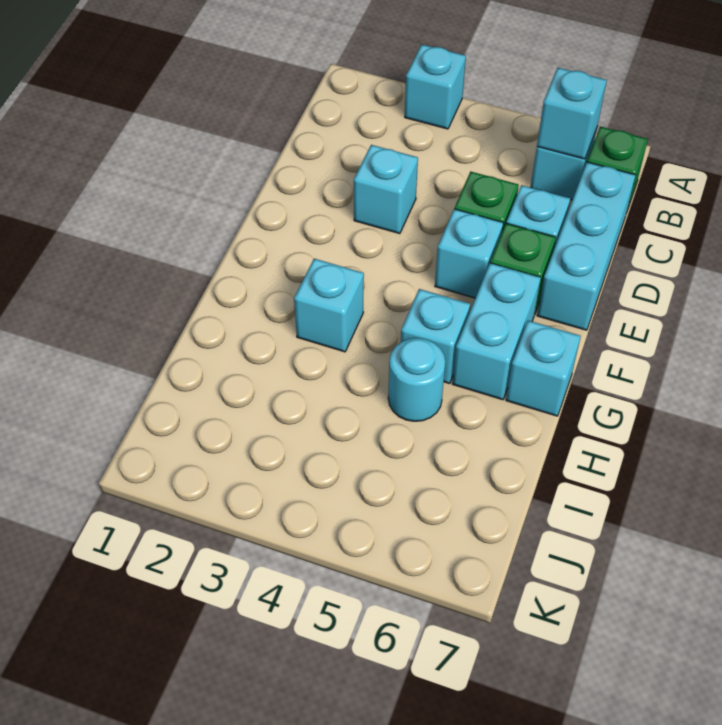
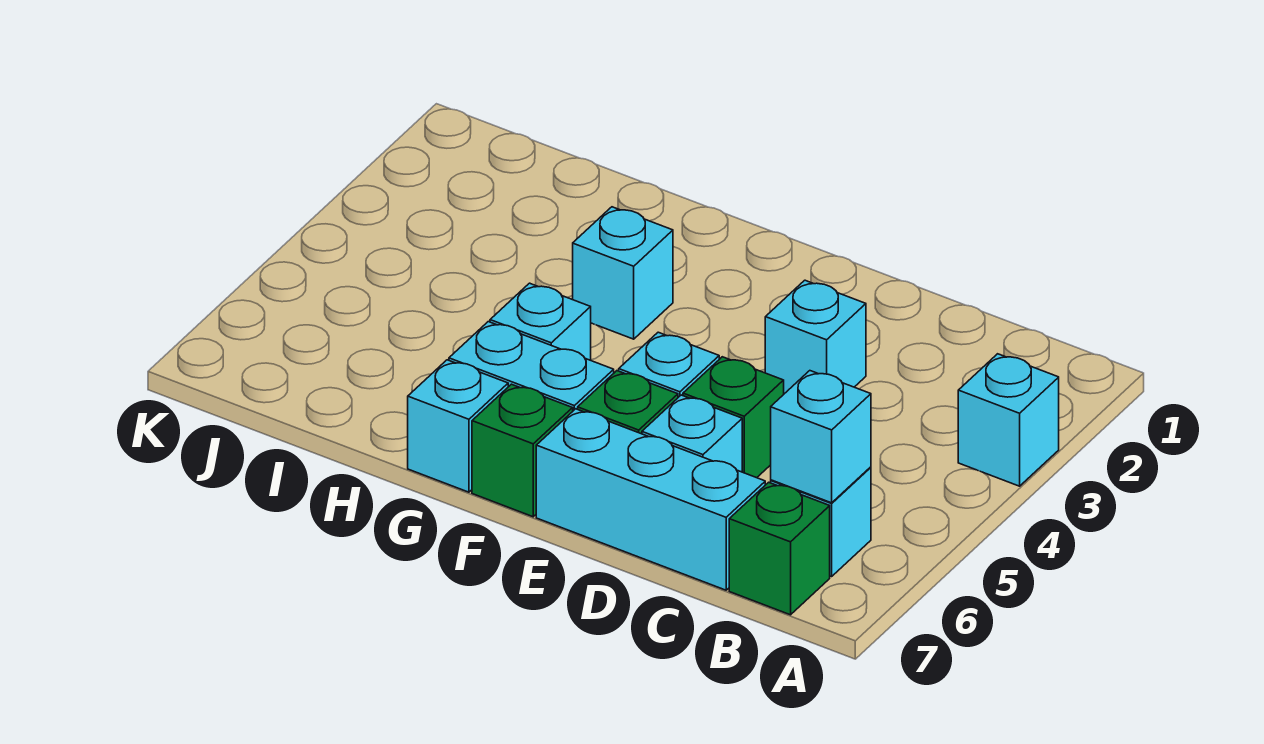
none -> green 1x1 brick [472,384,573,517]
cyan 1x1 round brick [388,338,445,421] -> none

